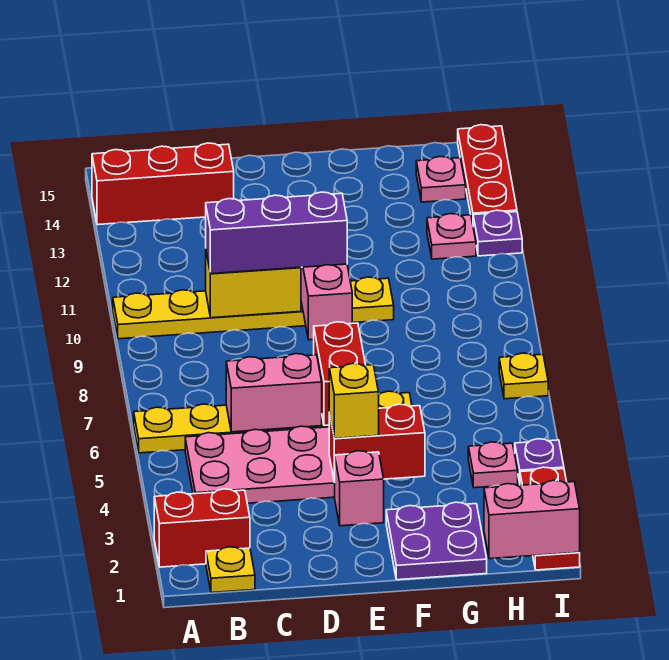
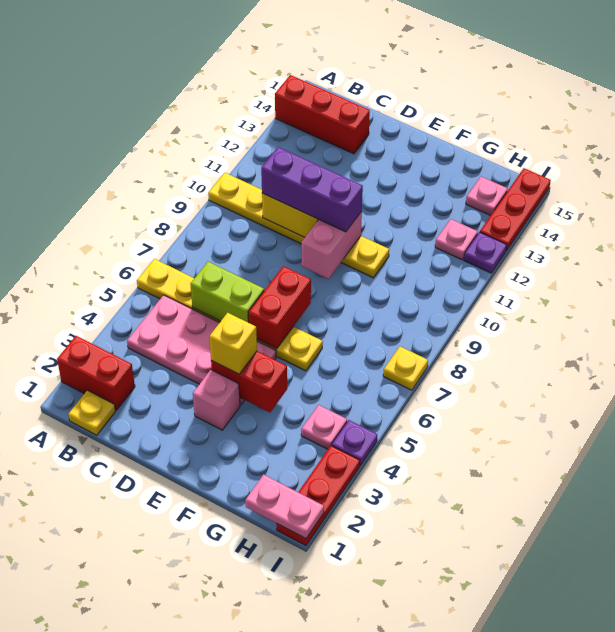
pink 1x2 brick [226,354,322,432] -> lime 1x2 brick [190,262,264,323]
purple 2x2 plate [386,502,487,580] -> none
pink 1x2 brick [484,480,580,559] -> pink 1x2 plate [245,474,324,539]

